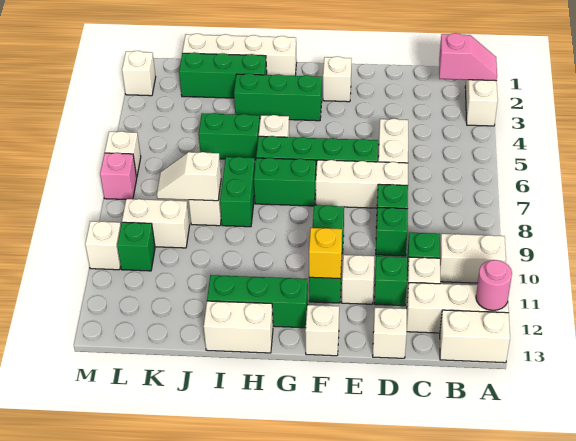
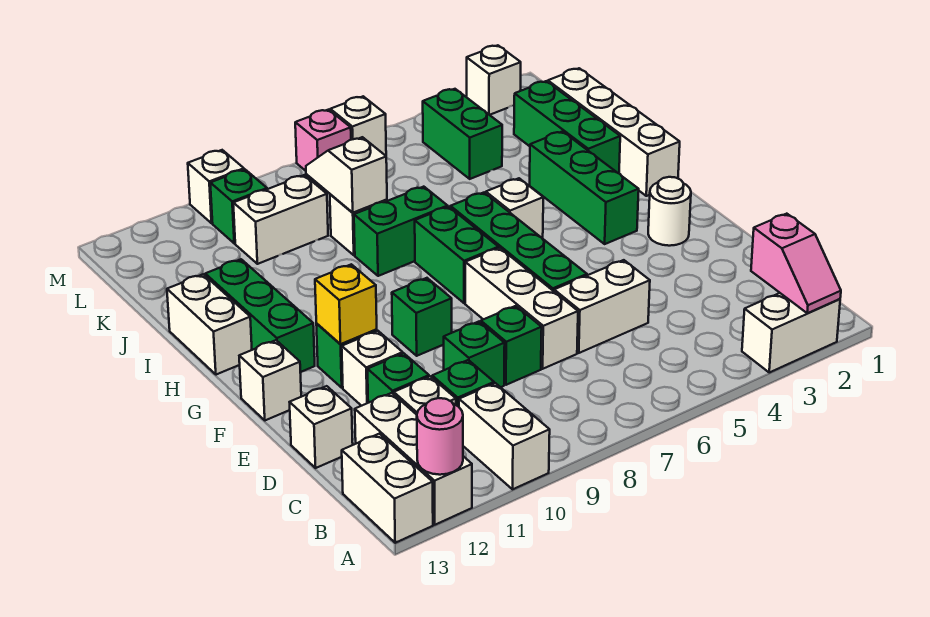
white 1x1 brick [323,56,352,102] -> white 1x1 round brick [648,177,691,246]
green 1x2 brick [199,113,260,160] -> green 1x2 brick moved to [423,89,502,179]
white 1x2 brick [122,199,190,248] -> white 1x2 brick turned to [233,175,328,264]

